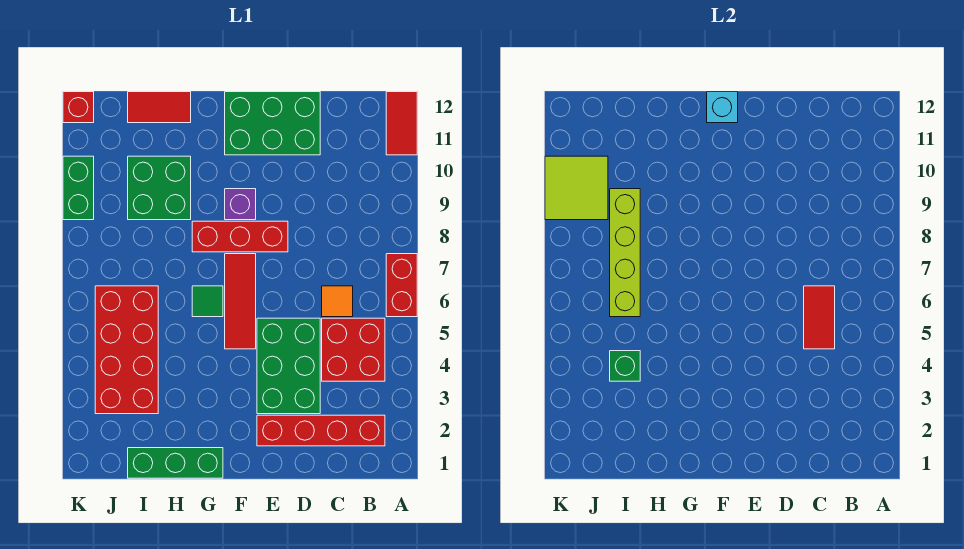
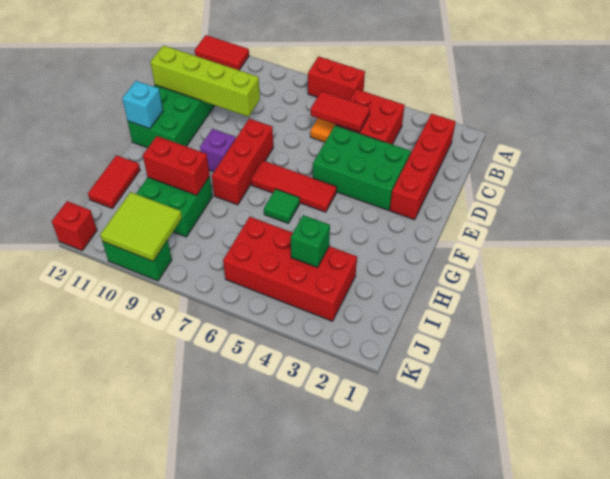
green 1x3 brick [128,448,223,478] -> none
none -> red 1x2 brick [143,136,210,195]
lime 1x4 brick [610,189,640,317] -> lime 1x4 brick moved to [150,45,260,117]

